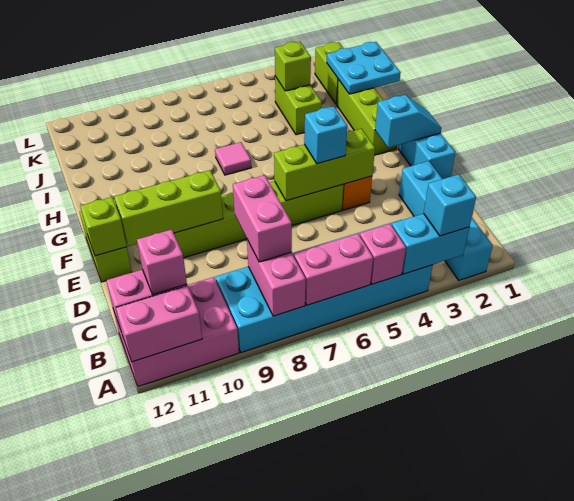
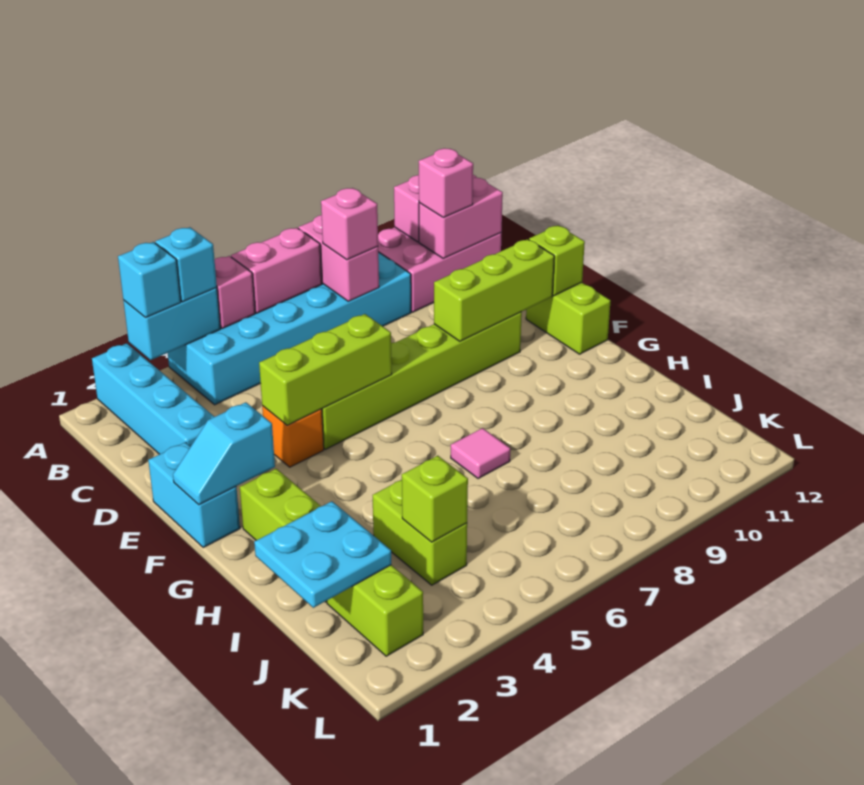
pink 1x2 brick [233,175,292,262] -> pink 1x1 brick [321,188,378,260]
cyan 1x1 brick [304,107,347,164] -> cyan 1x1 brick moved to [155,227,217,302]

